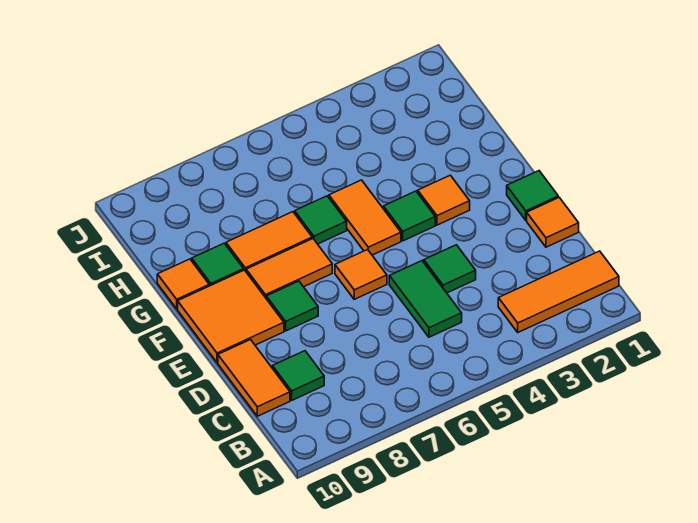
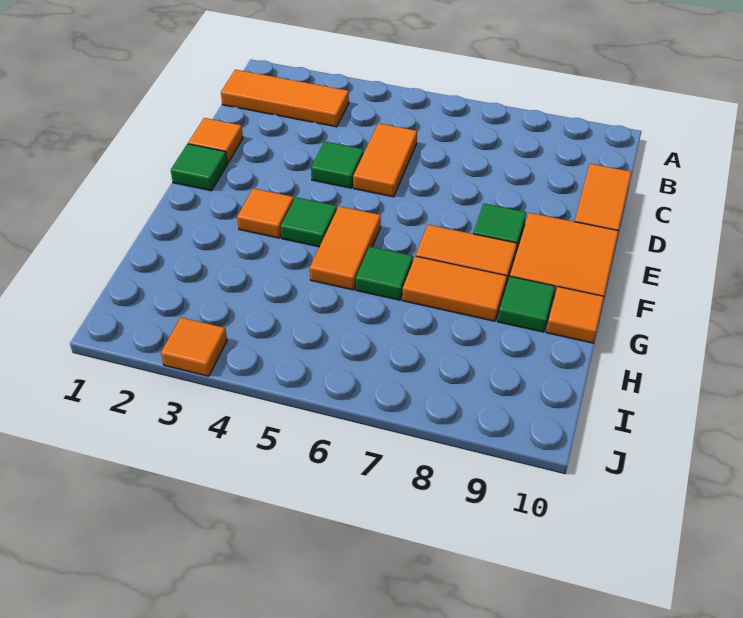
green 1x2 tile [389,261,462,337] -> orange 1x2 tile [353,123,417,197]
green 1x1 tile [272,351,324,400] -> none
orange 1x1 tile [335,250,387,299] -> orange 1x1 tile moved to [161,318,227,376]

